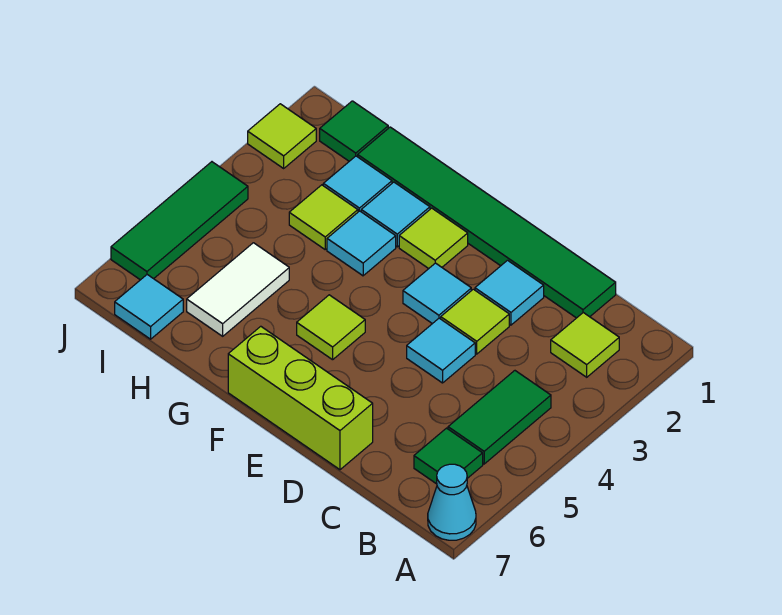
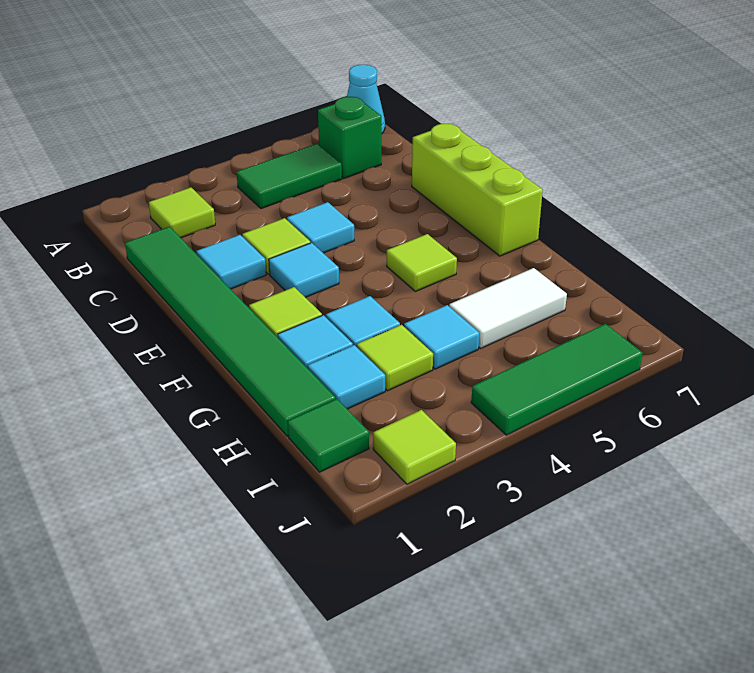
green 1x1 tile [414,428,483,484] -> green 1x1 brick [318,97,381,178]
cyan 1x1 tile [115,275,183,339] -> cyan 1x1 tile moved to [404,305,479,369]

